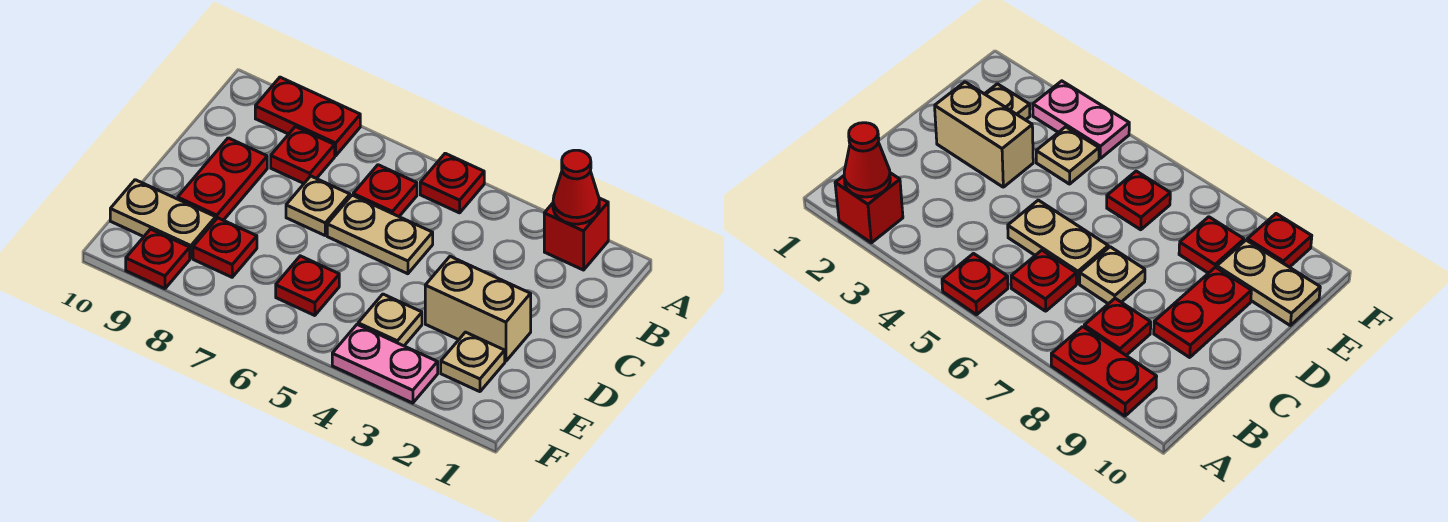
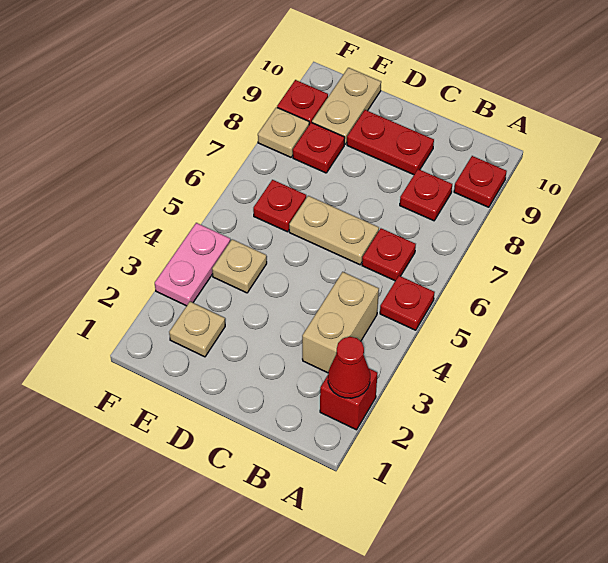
red 1x2 plate [255,77,360,156] -> red 1x1 plate [454,156,507,207]
tan 1x2 plate [327,195,433,274] -> tan 1x2 plate turned to [289,196,379,265]
tan 1x1 plate [286,176,350,235] -> tan 1x1 plate moved to [258,107,309,157]
tan 1x2 brick [425,256,531,361] -> tan 1x2 brick moved to [302,272,379,373]

